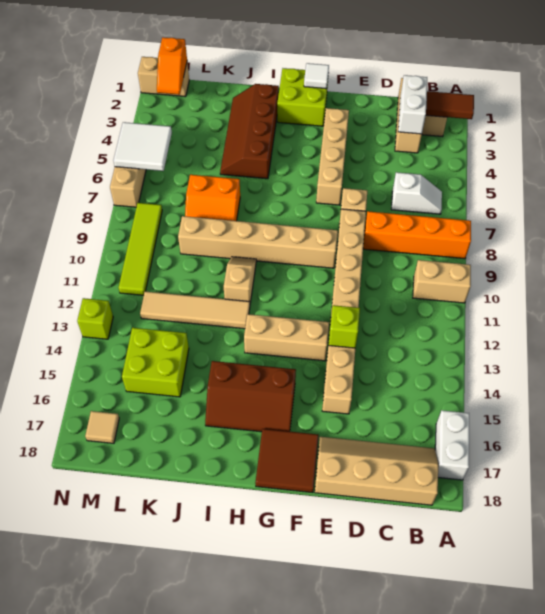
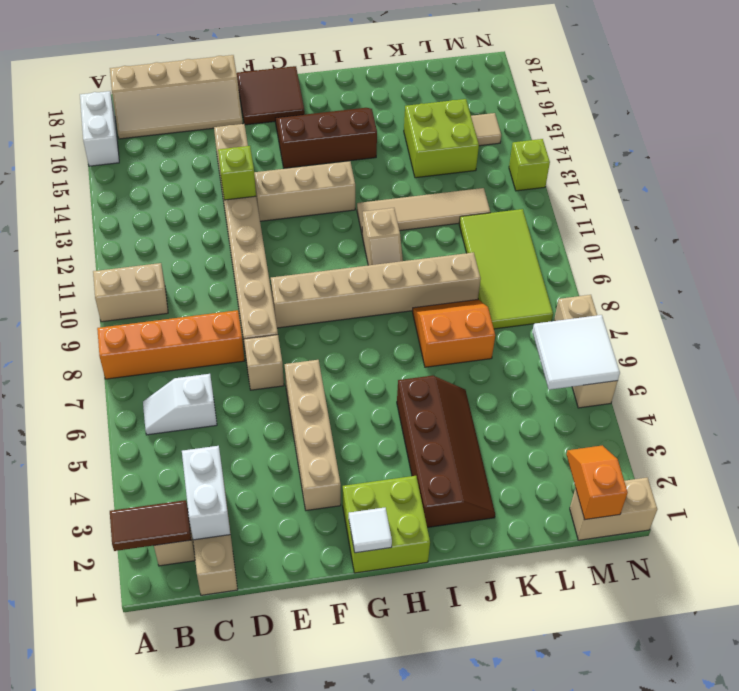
lime 1x4 tile [119,203,162,295] -> lime 2x4 tile [459,209,553,329]
tan 1x1 tile [85,411,119,443] -> tan 1x1 tile moved to [471,113,501,146]

